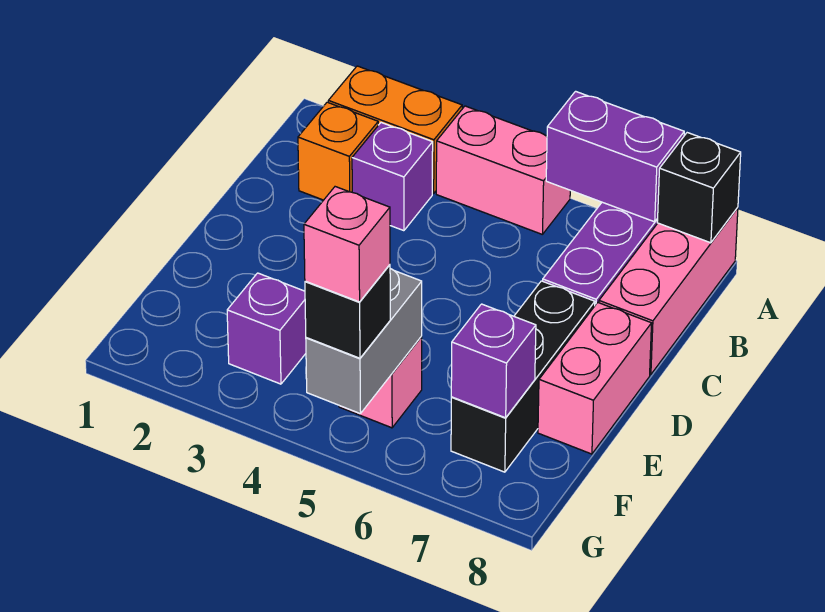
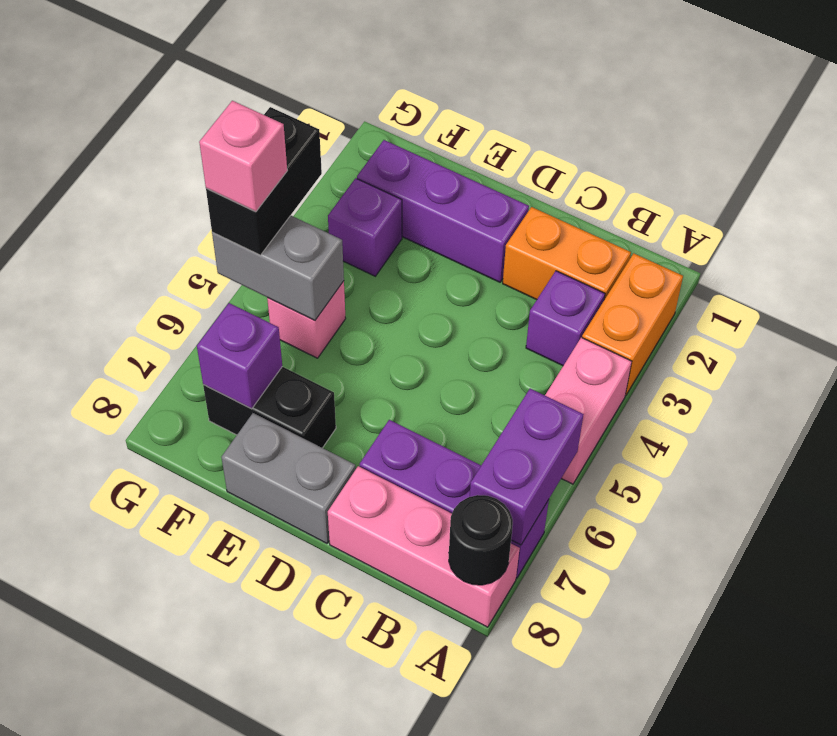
black 1x1 brick [657,133,741,243] -> black 1x1 round brick [449,495,513,585]
orange 1x1 brick [298,102,378,200] -> orange 1x2 brick [503,207,631,300]
none -> purple 1x3 brick [357,140,529,282]
black 1x3 brick [451,281,595,472] -> black 1x2 brick [203,367,336,448]
pink 1x2 brick [538,302,652,454] -> grey 1x2 brick [222,413,356,543]
black 1x1 brick [305,265,390,358] -> black 1x2 brick [206,107,322,255]

